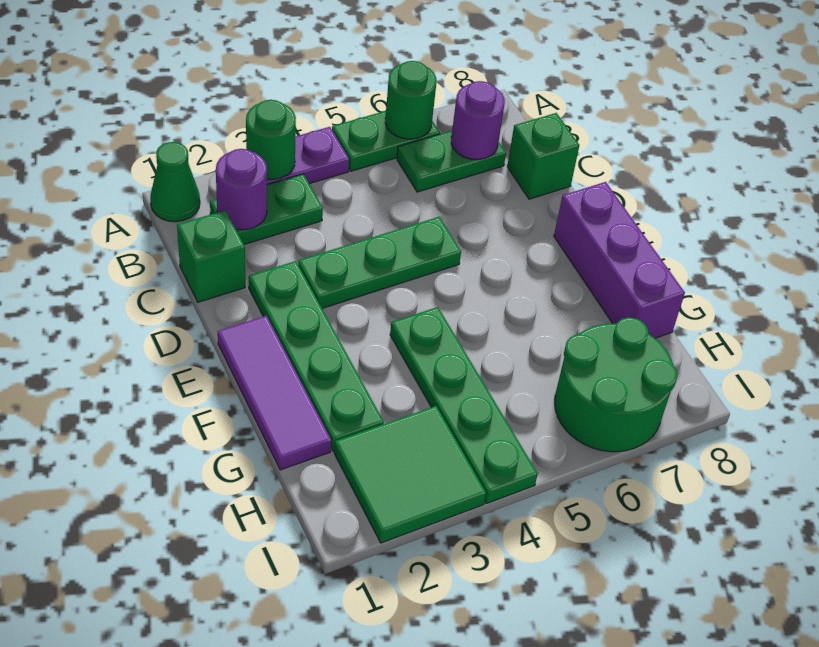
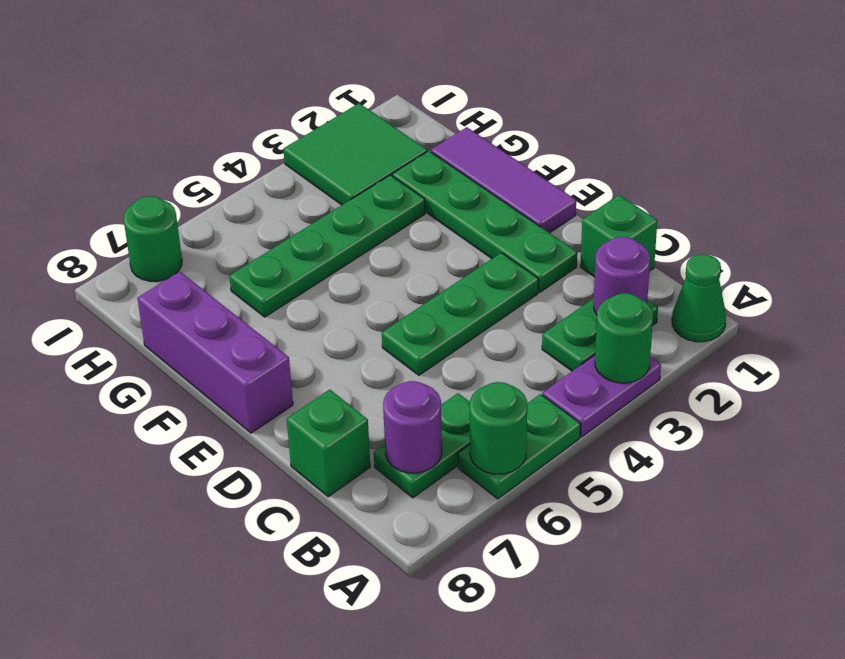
green 1x4 plate [390,307,538,504] -> green 1x4 plate turned to [229,175,425,317]
green 2x2 round brick [555,317,677,452] -> green 1x1 round brick [123,196,182,281]

